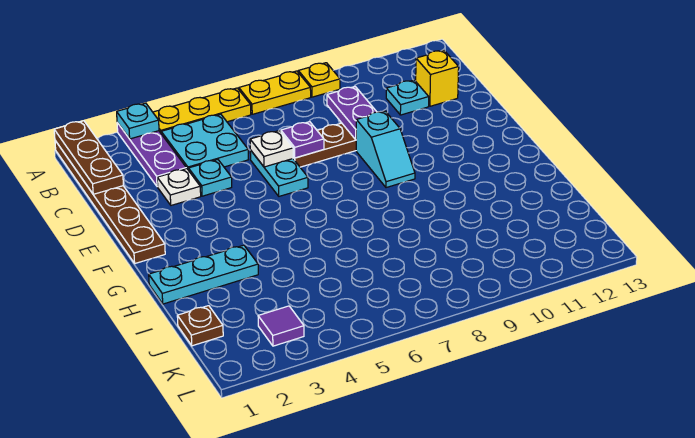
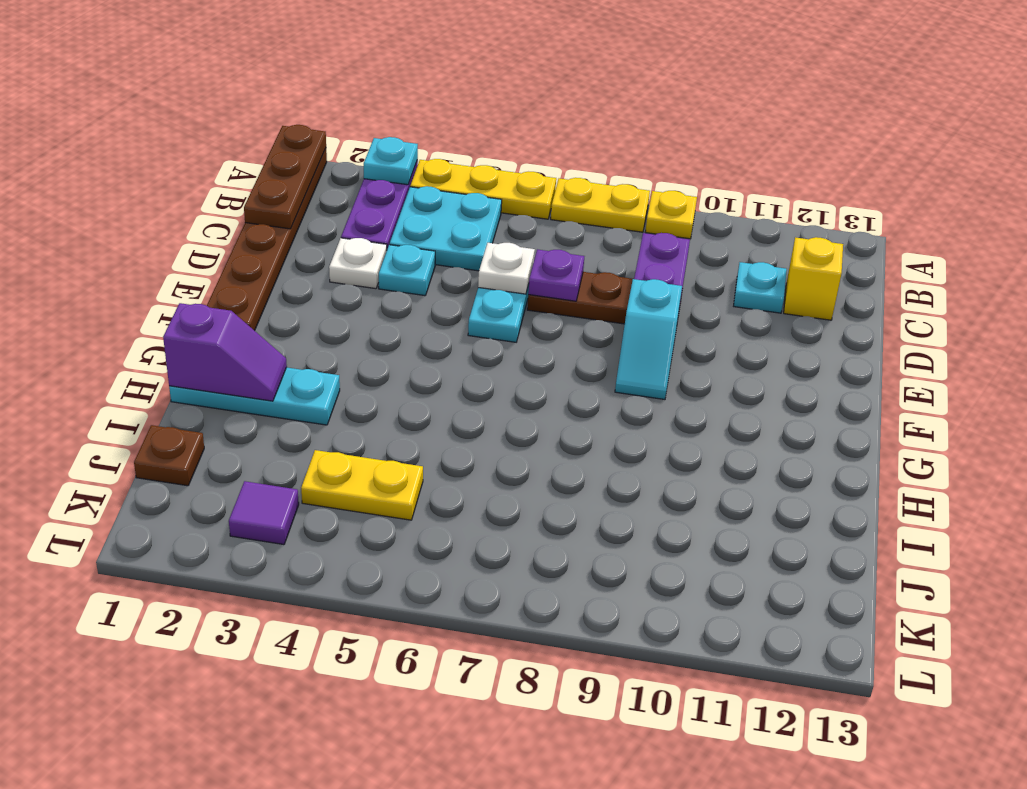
none -> purple 1x2 slope [163,303,287,401]
none -> yellow 1x2 plate [301,450,423,520]

